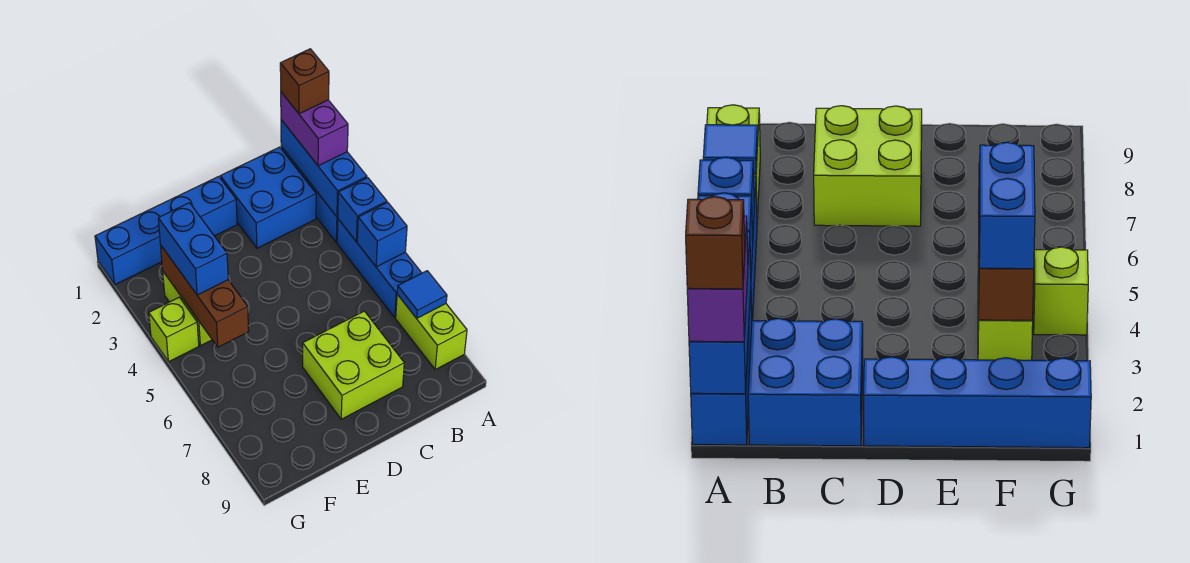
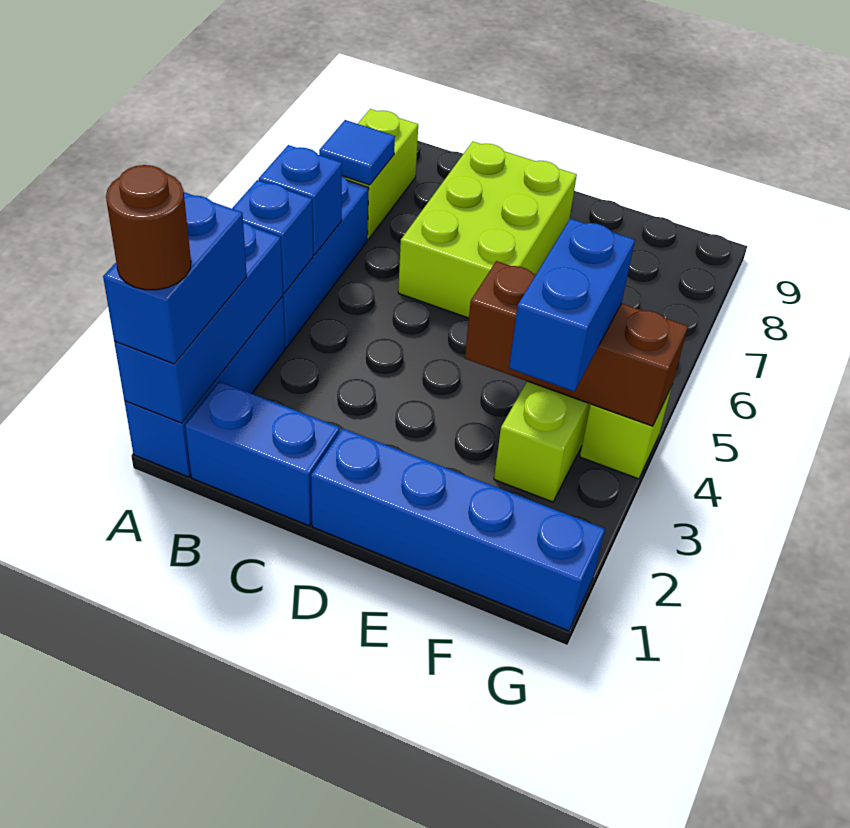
purple 1x2 brick [281,92,348,166] -> blue 1x2 brick [103,192,247,364]
brown 1x1 brick [280,49,329,114] -> brown 1x1 round brick [106,165,191,290]
blue 2x2 brick [220,147,316,248] -> blue 1x2 brick [185,381,340,526]
lime 2x2 brick [303,311,404,419] -> lime 2x3 brick [398,142,577,318]
brown 1x3 brick [161,246,249,347] -> brown 1x3 brick turned to [465,261,688,426]

